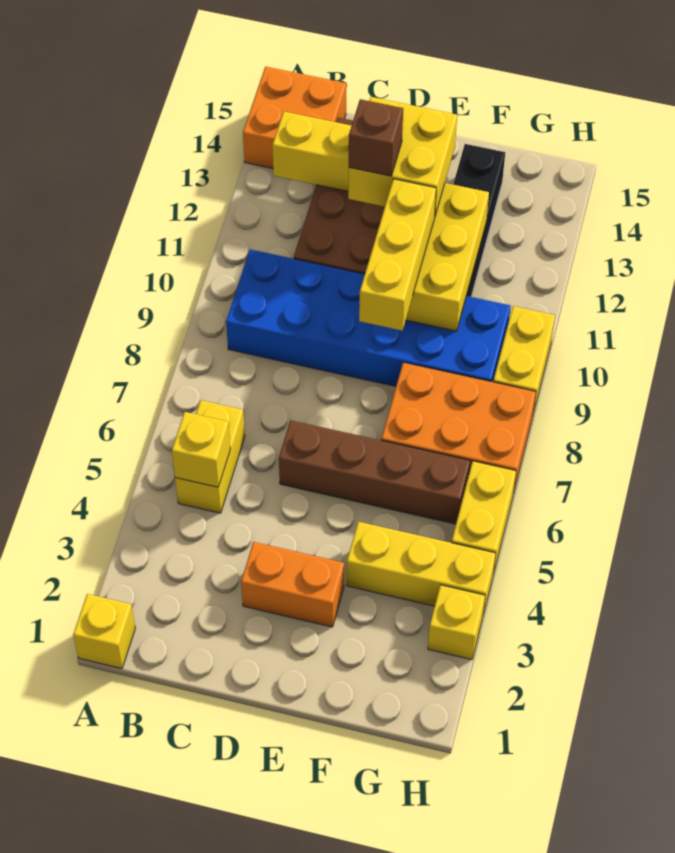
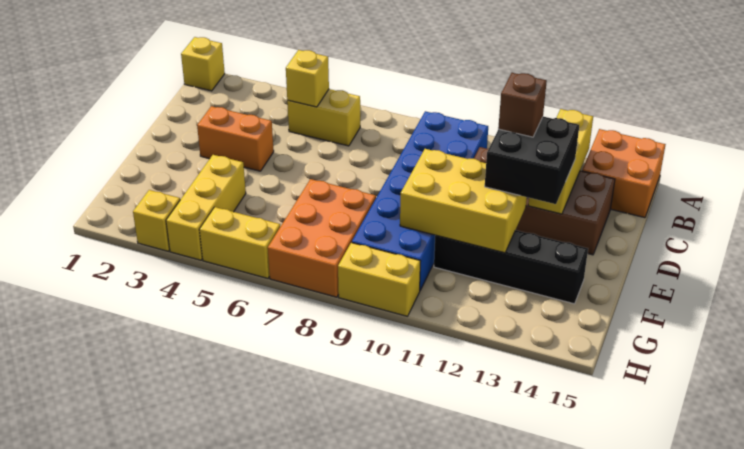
orange 1x2 brick [241,542,344,627] -> orange 1x2 brick turned to [197,106,274,171]
brown 1x4 brick [279,420,470,524] -> none
yellow 2x2 brick [348,97,457,216] -> black 2x2 brick [485,117,579,204]
yellow 1x3 brick [359,179,436,331] -> none

